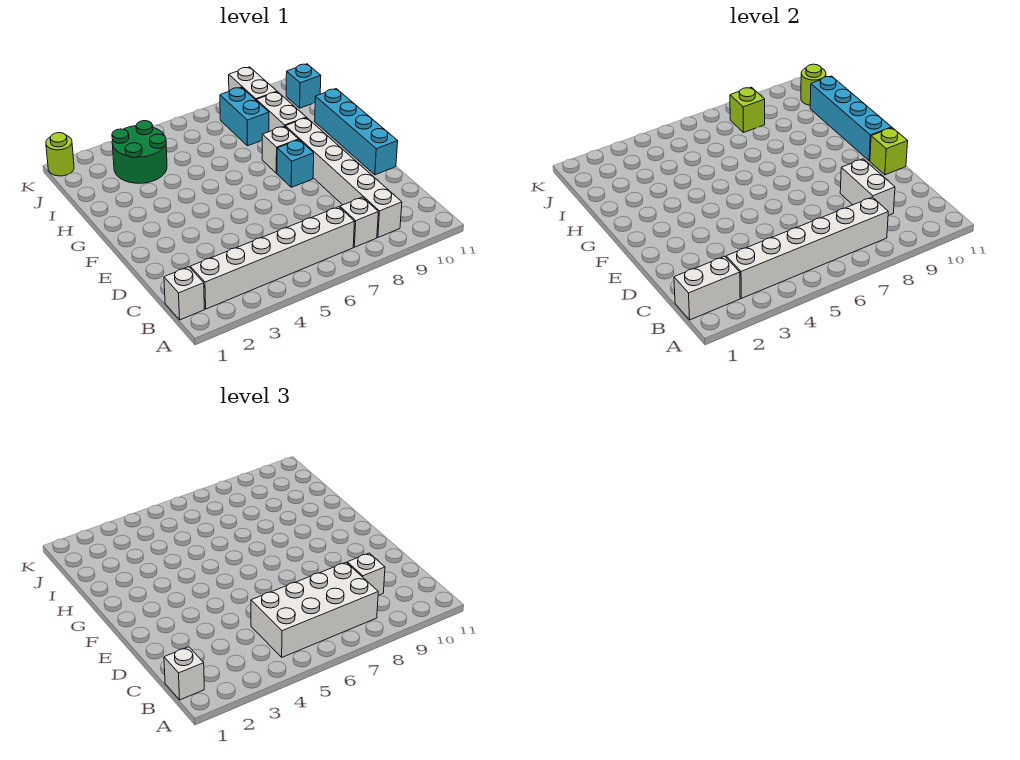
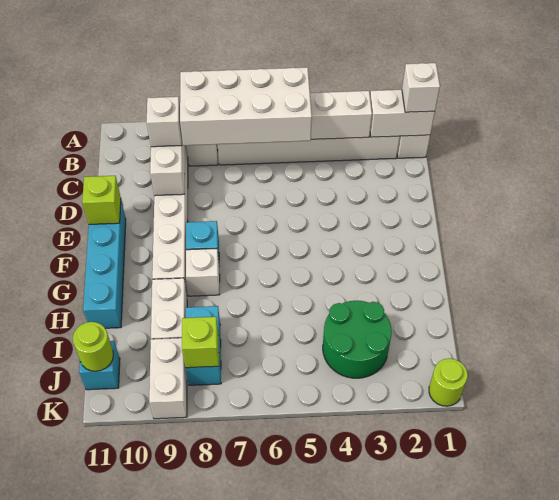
cyan 1x4 brick [810,76,892,161] -> none

